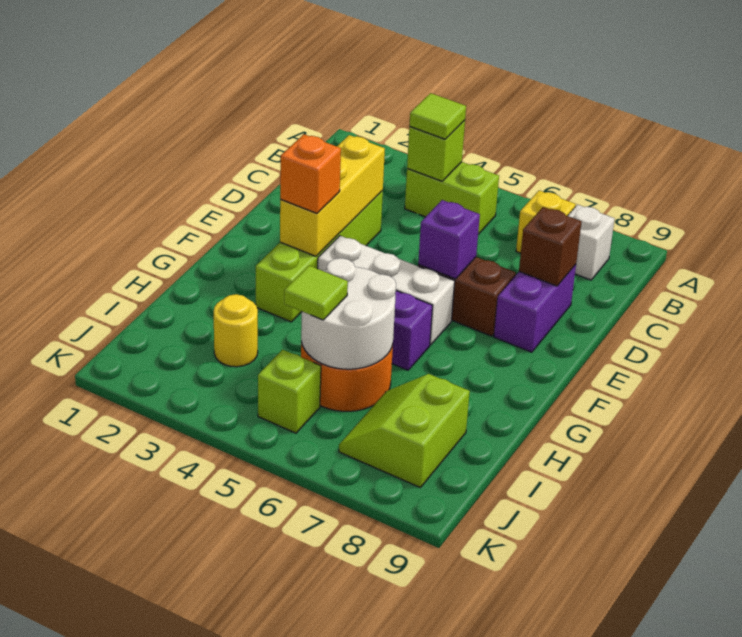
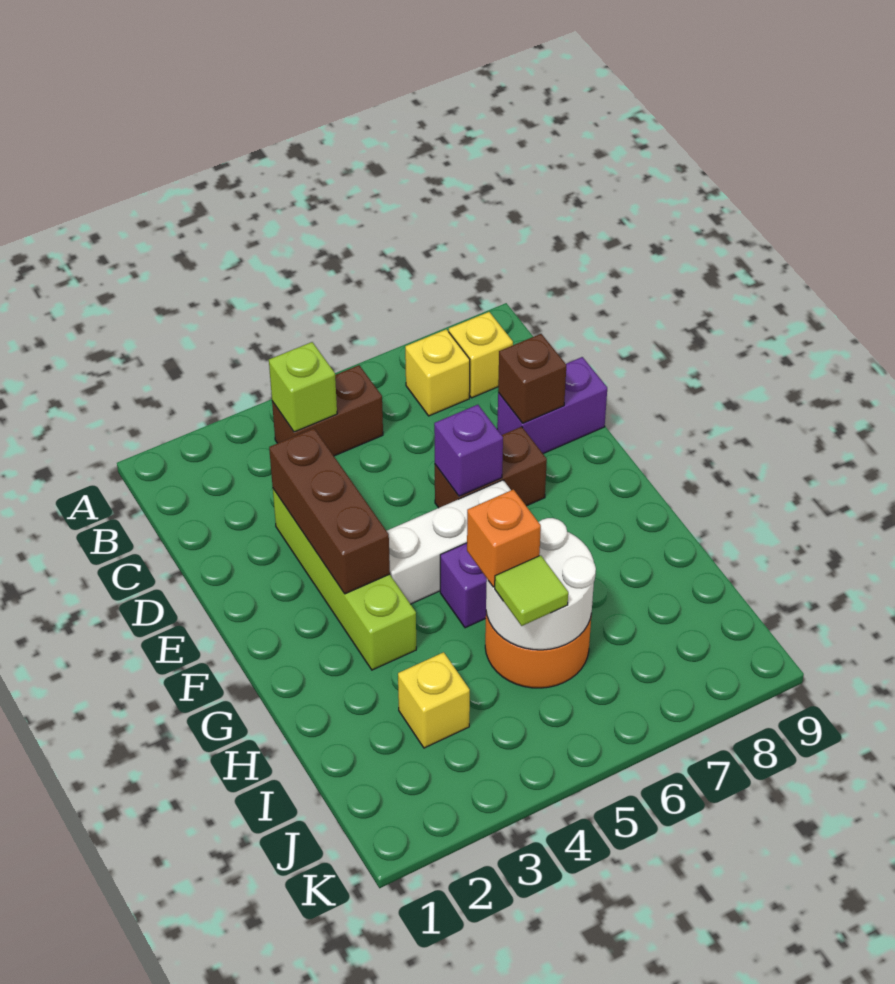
lime 1x2 brick [405,162,499,234] -> brown 1x2 brick [272,365,383,456]
lime 1x1 tile [409,93,466,139] -> none
white 1x1 brick [568,205,615,280] -> yellow 1x1 brick [449,312,513,398]
yellow 1x3 brick [280,135,385,256] -> brown 1x3 brick [269,428,390,594]
purple 1x2 brick [494,265,576,352] -> purple 1x2 brick turned to [497,357,607,454]
orange 1x1 brick [280,134,341,214] -> orange 1x1 brick moved to [467,490,541,587]
yellow 1x1 round brick [214,294,258,367] -> yellow 1x1 brick [398,652,470,748]
lime 2x2 slope [339,374,470,488] -> none
lime 1x1 brick [258,350,321,433] -> none

